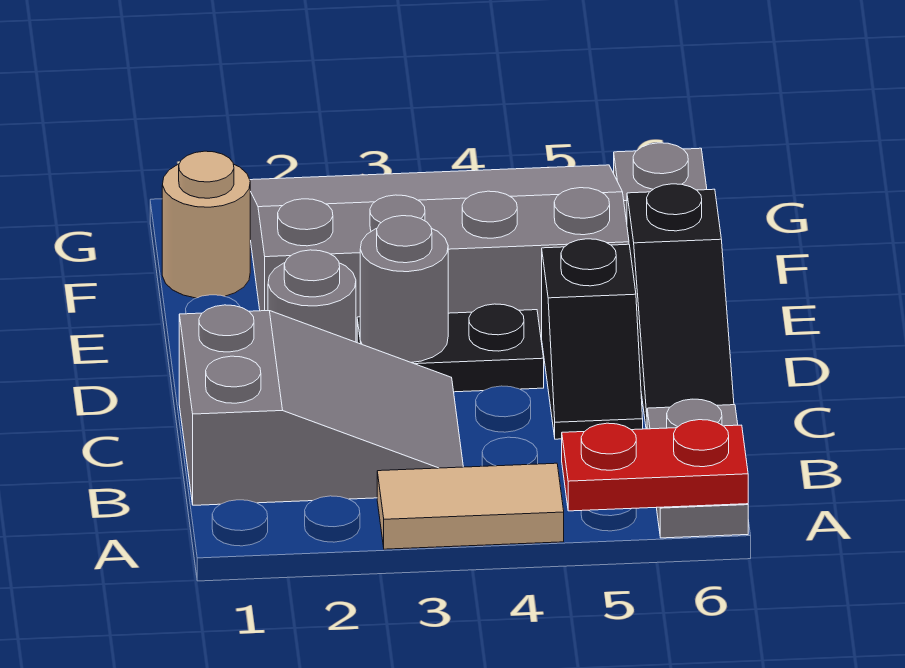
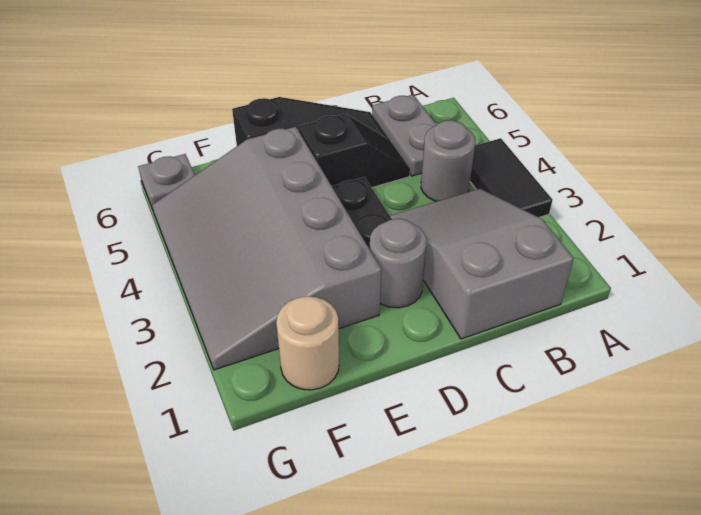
tan 1x2 tile [377,463,564,549] -> black 1x2 tile [470,138,552,217]
red 1x2 plate [562,420,748,511] -> none
grey 1x2 plate [647,399,748,538] -> grey 1x2 plate turned to [372,95,437,176]
grey 1x1 round brick [360,216,448,363] -> grey 1x1 round brick moved to [421,120,475,201]

